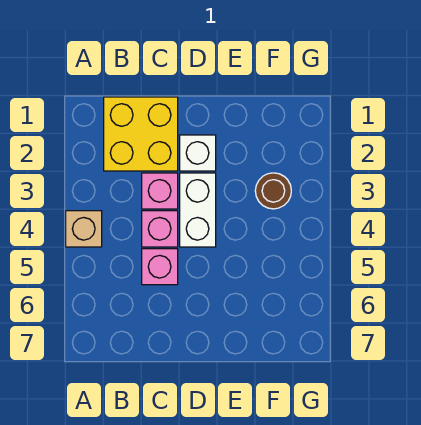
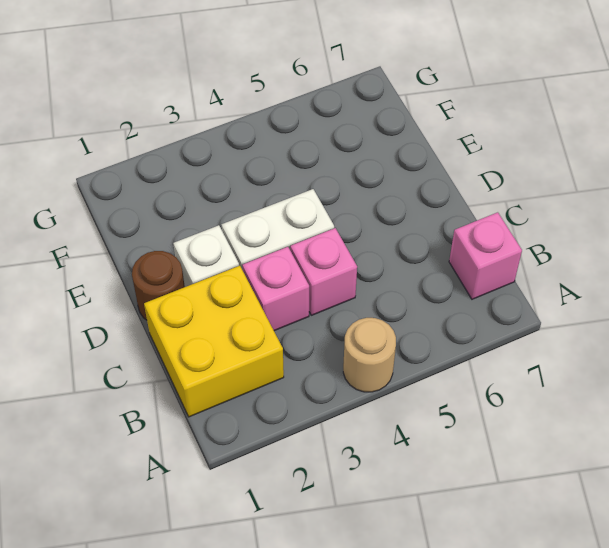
tan 1x1 brick [66,211,102,247] -> tan 1x1 round brick [343,318,396,392]
pink 1x1 brick [142,249,178,285] -> pink 1x1 brick moved to [449,212,522,299]
brown 1x1 round brick [255,173,291,209] -> brown 1x1 round brick moved to [132,251,185,320]

